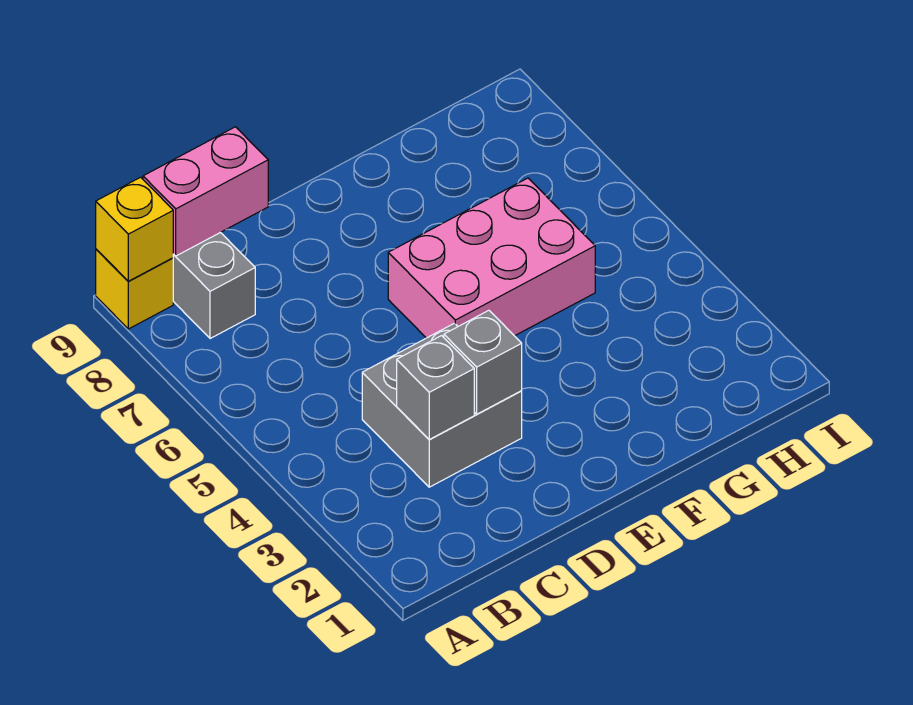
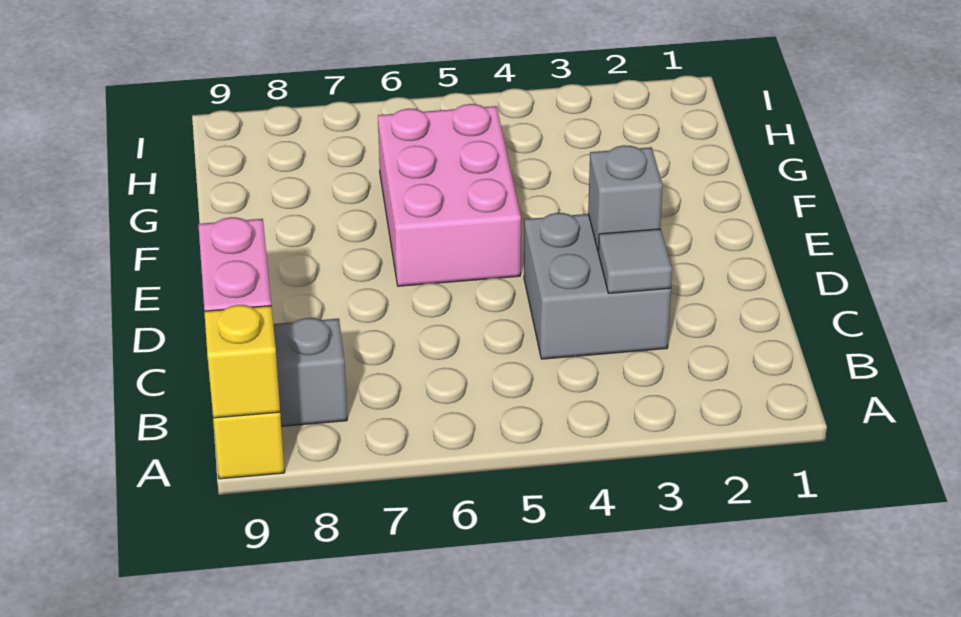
grey 1x1 brick [397,336,474,439] -> grey 1x1 tile [598,229,672,293]

